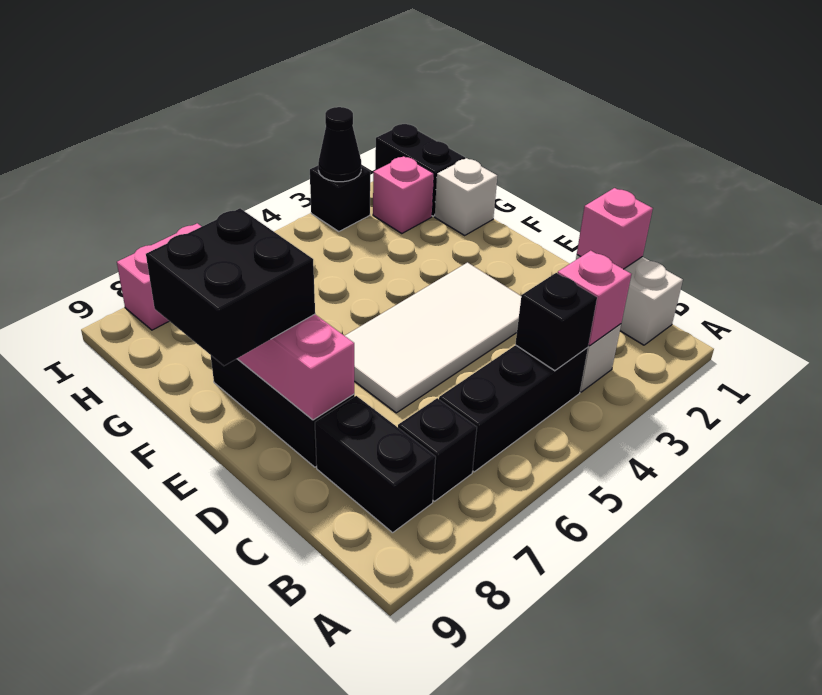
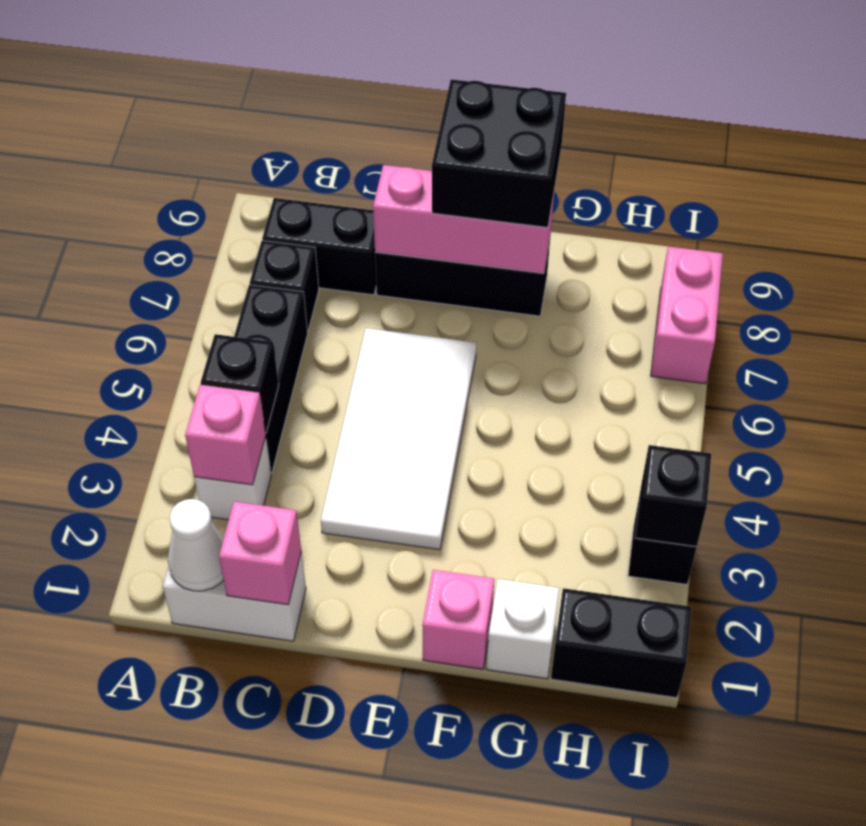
none -> white 1x1 cone [168,499,224,591]
pink 1x1 brick [373,156,434,233] -> pink 1x1 brick moved to [422,570,494,669]
black 1x1 cone [318,107,361,182] -> black 1x1 brick [635,445,711,547]

